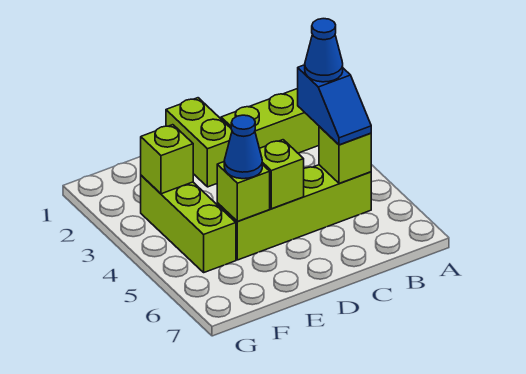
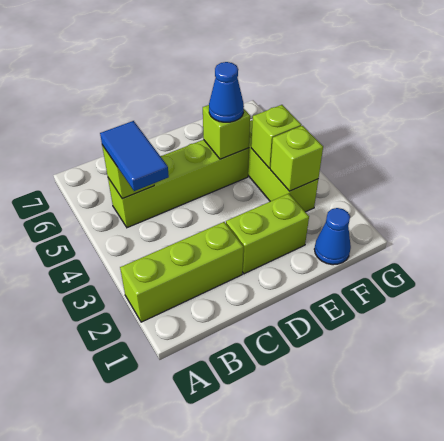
blue 1x2 slope [298,65,371,145] -> blue 1x2 tile [100,121,169,191]
blue 1x1 cone [305,19,343,82] -> blue 1x1 cone moved to [314,208,351,265]
lime 1x2 brick [166,98,232,187] -> lime 1x2 brick turned to [226,194,309,274]
lime 1x1 brick [259,140,304,209] -> lime 1x1 brick moved to [251,105,301,168]

